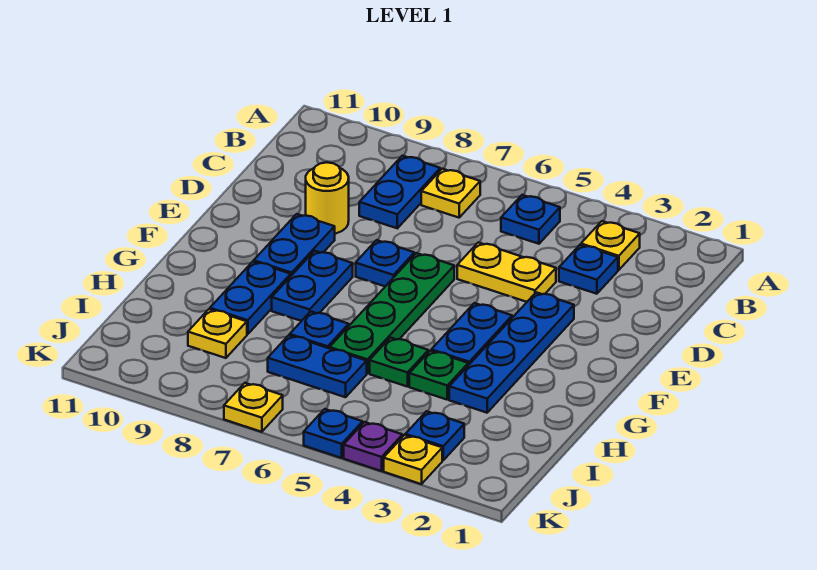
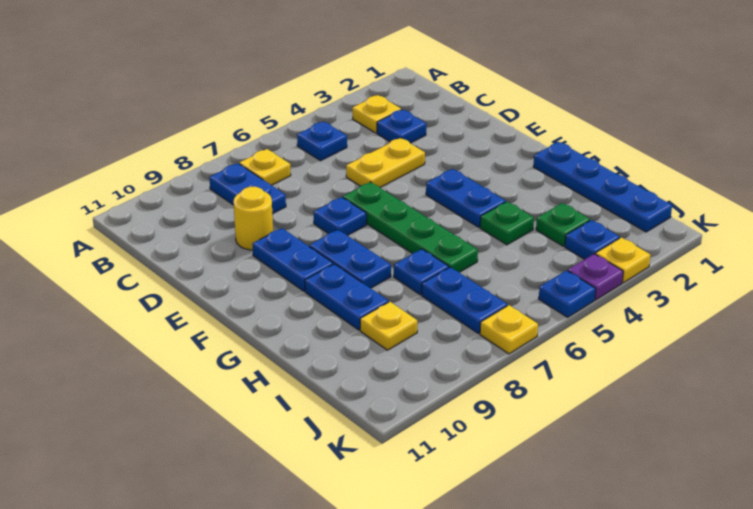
blue 1x4 plate [449,292,574,413] -> blue 1x4 plate moved to [533,142,672,232]
green 1x1 plate [370,338,428,387] -> green 1x1 plate moved to [536,203,590,246]
blue 1x2 plate [268,335,367,397] -> blue 1x2 plate turned to [422,267,508,334]

